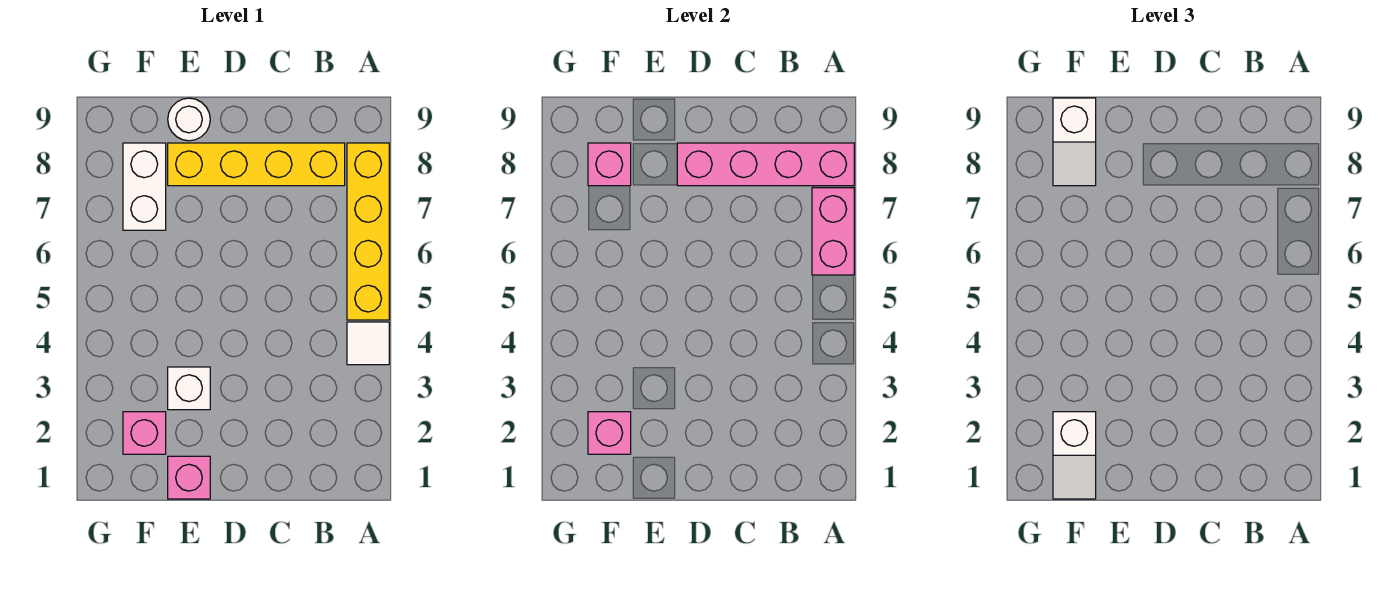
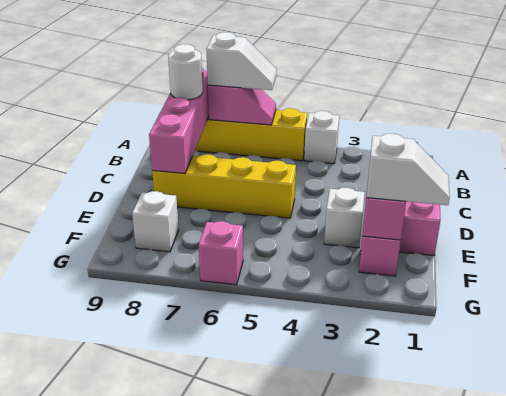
white 1x1 tile [347,322,389,365] -> white 1x1 brick [304,111,339,164]
pink 1x2 brick [812,188,854,275] -> pink 1x2 slope [208,85,276,125]
yellow 1x4 brick [168,143,345,186] -> yellow 1x4 brick turned to [152,154,296,218]
white 1x1 round brick [168,98,210,141] -> white 1x1 round brick moved to [168,44,203,100]
white 1x2 brick [123,143,166,230] -> white 1x1 brick [132,191,179,252]
pink 1x1 brick [588,143,631,186] -> pink 1x1 brick moved to [199,221,243,285]
white 1x2 slope [1053,98,1096,186] -> white 1x2 slope moved to [206,32,277,90]

